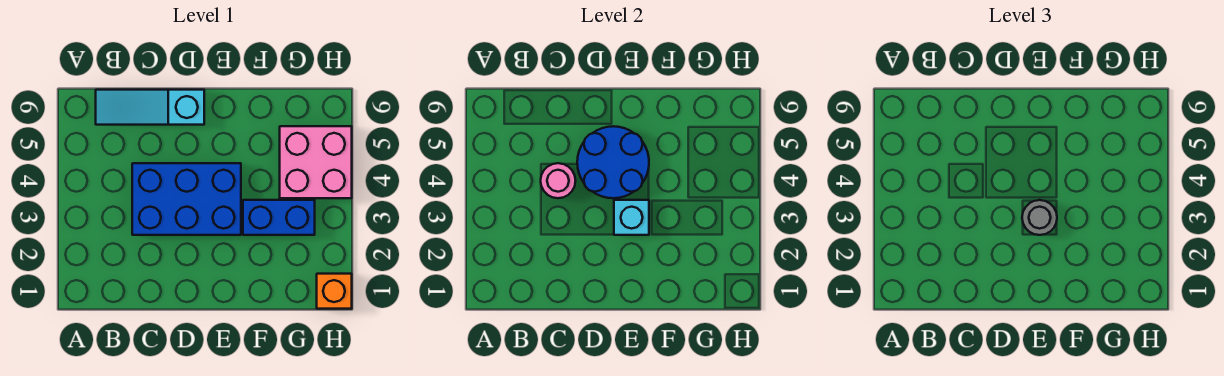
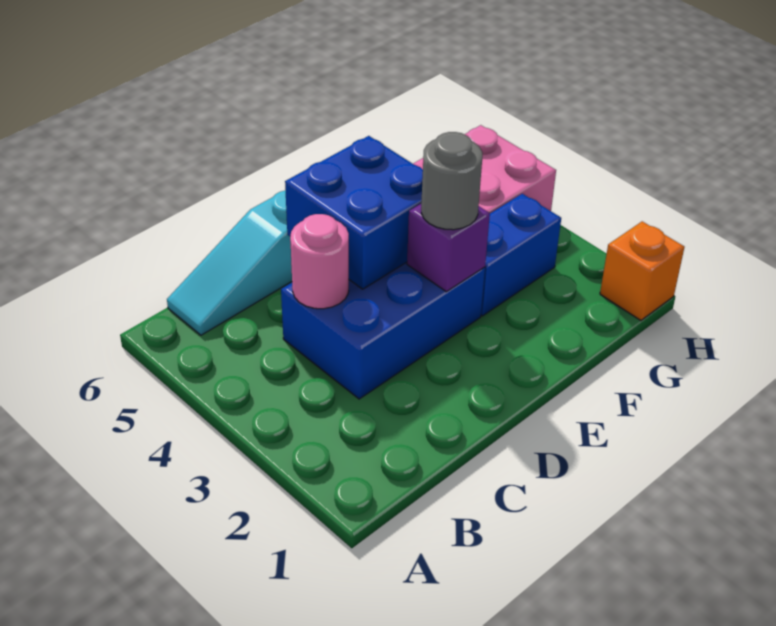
blue 2x2 round brick [577,126,649,198] -> blue 2x2 brick [285,136,423,289]
cyan 1x1 brick [614,200,649,235] -> purple 1x1 brick [407,204,490,292]

